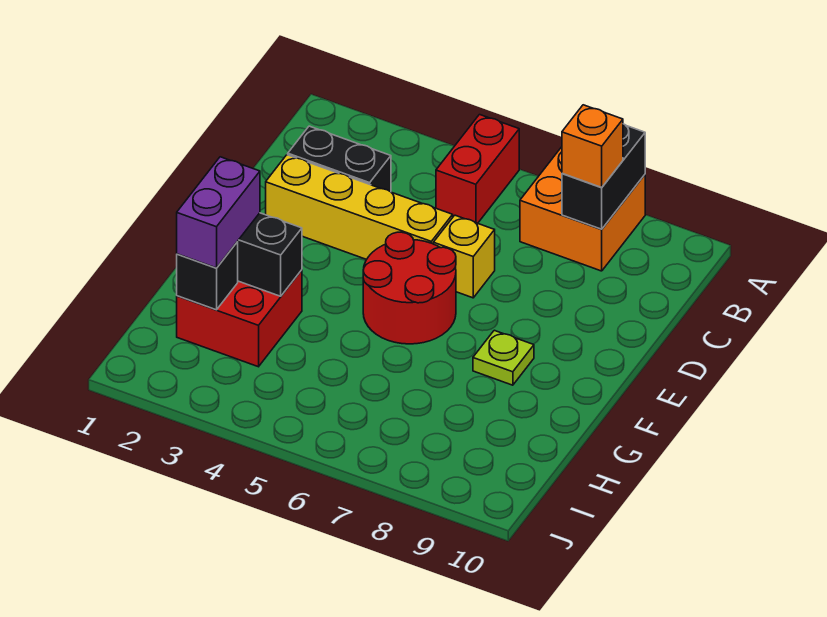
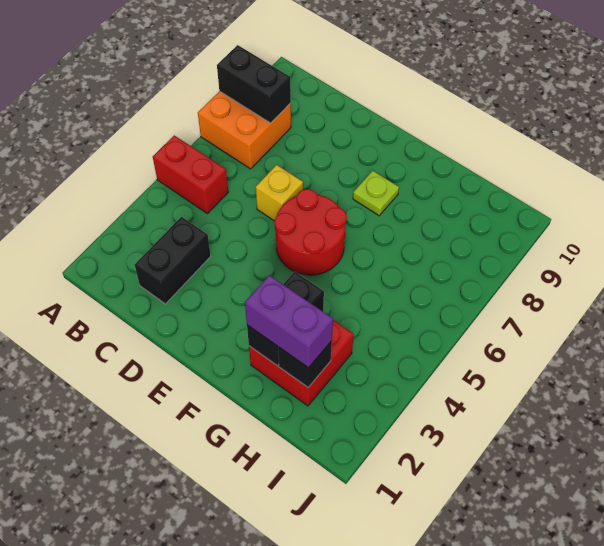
orange 1x1 brick [562,105,623,187] -> none
yellow 1x4 brick [266,155,453,260] -> none

